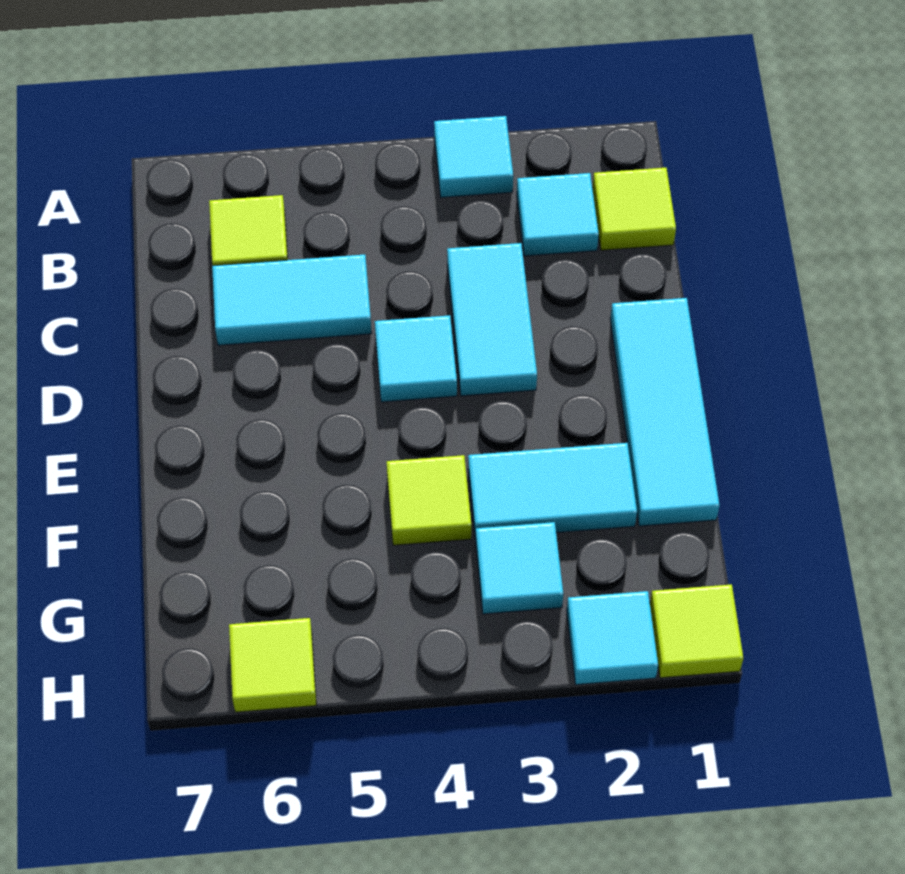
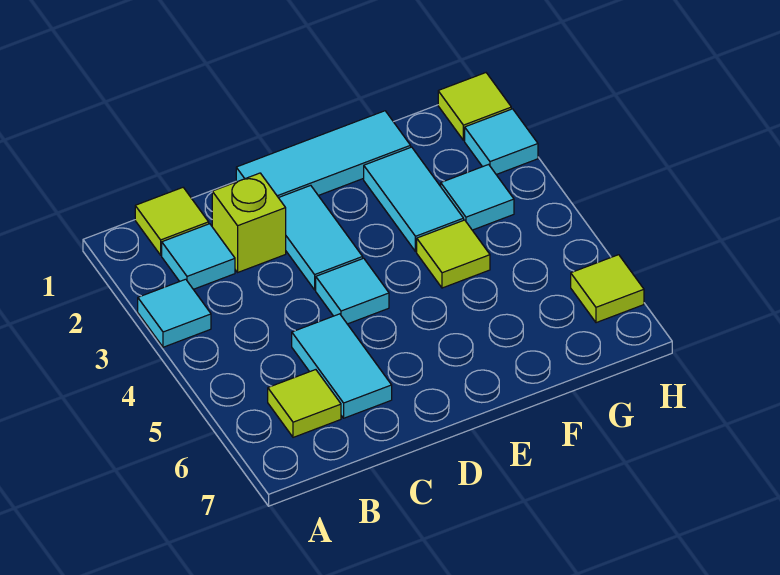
none -> lime 1x1 brick [212,173,286,272]
cyan 1x2 tile [447,243,537,396] -> cyan 1x2 tile turned to [279,185,363,290]

